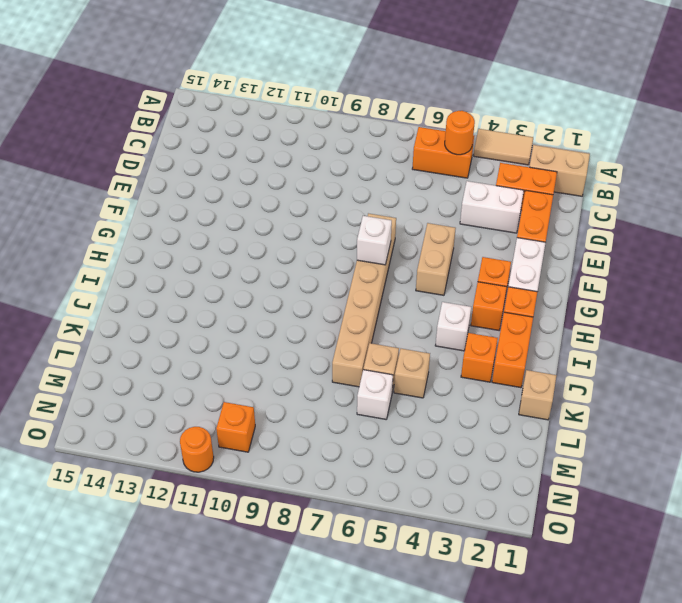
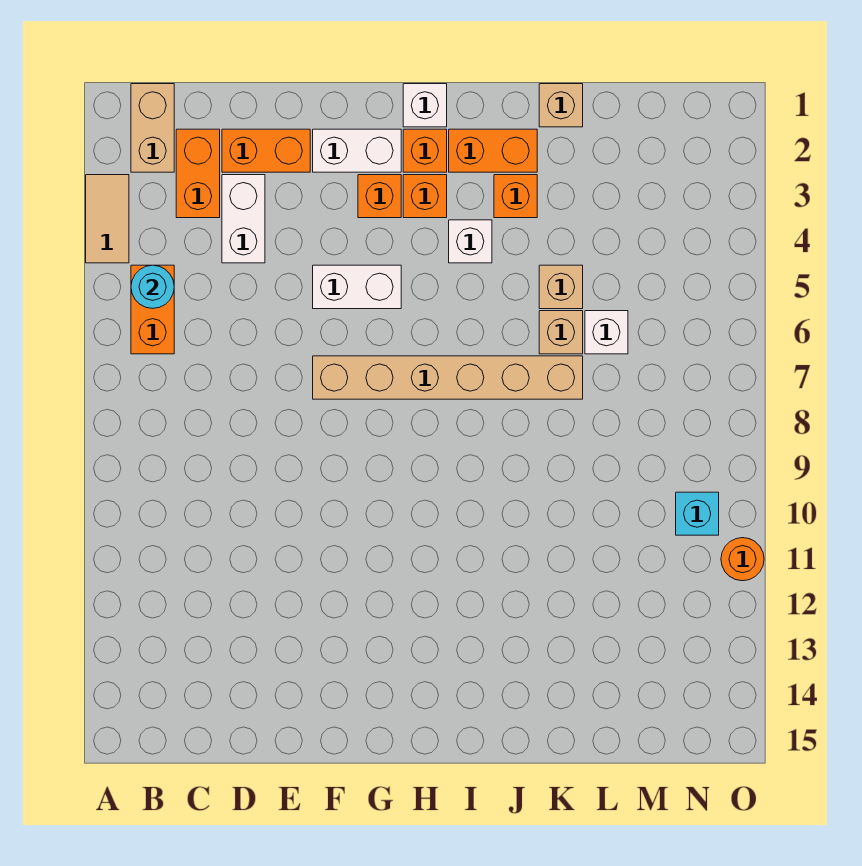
orange 1x1 round brick [445,111,475,155] -> cyan 1x1 round brick [131,265,174,308]
tan 1x2 brick [416,223,456,295] -> white 1x2 brick [313,265,401,309]
white 1x1 brick [357,216,392,265] -> white 1x1 brick moved to [403,84,447,127]
orange 1x1 brick [216,402,255,452] -> cyan 1x1 brick [676,492,719,535]

